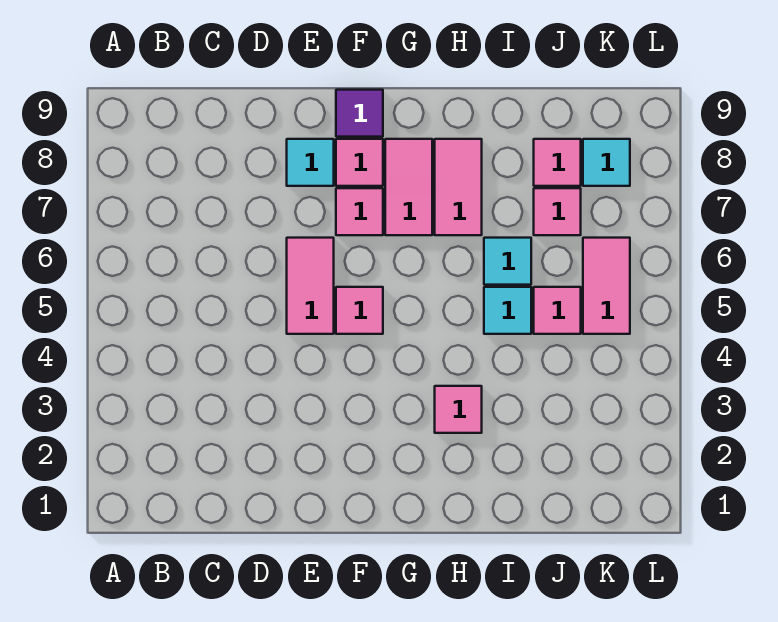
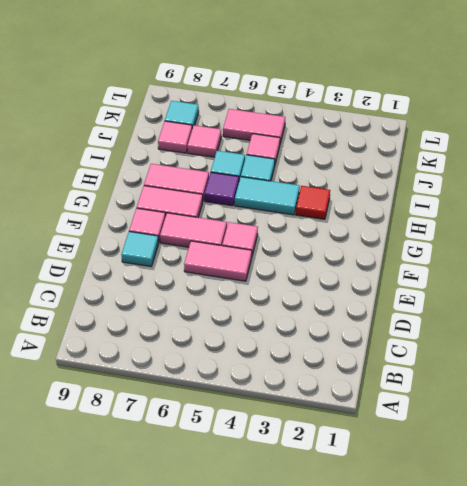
pink 1x1 tile [336,188,383,235] -> pink 1x2 tile [160,213,227,247]
purple 1x1 tile [336,90,383,137] -> purple 1x1 tile moved to [204,172,239,206]
pink 1x1 tile [435,386,482,433] -> red 1x1 tile [296,186,330,219]
none -> cyan 1x2 tile [235,177,300,215]

